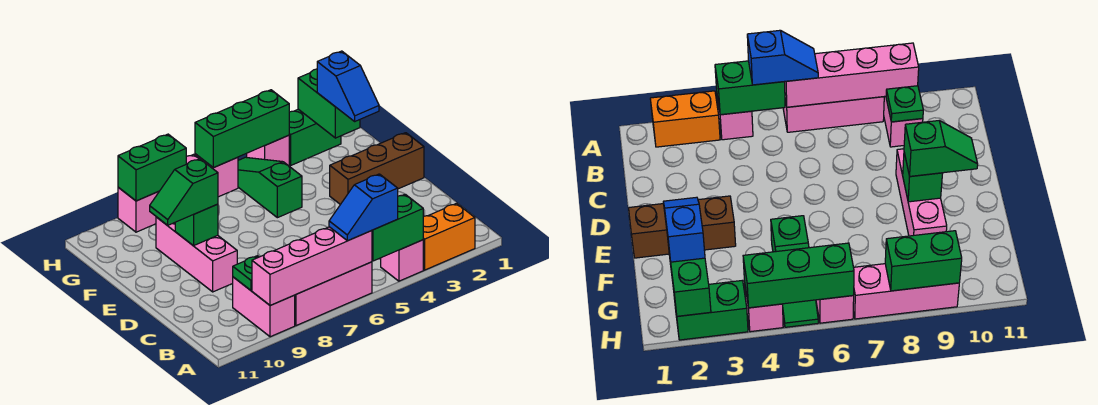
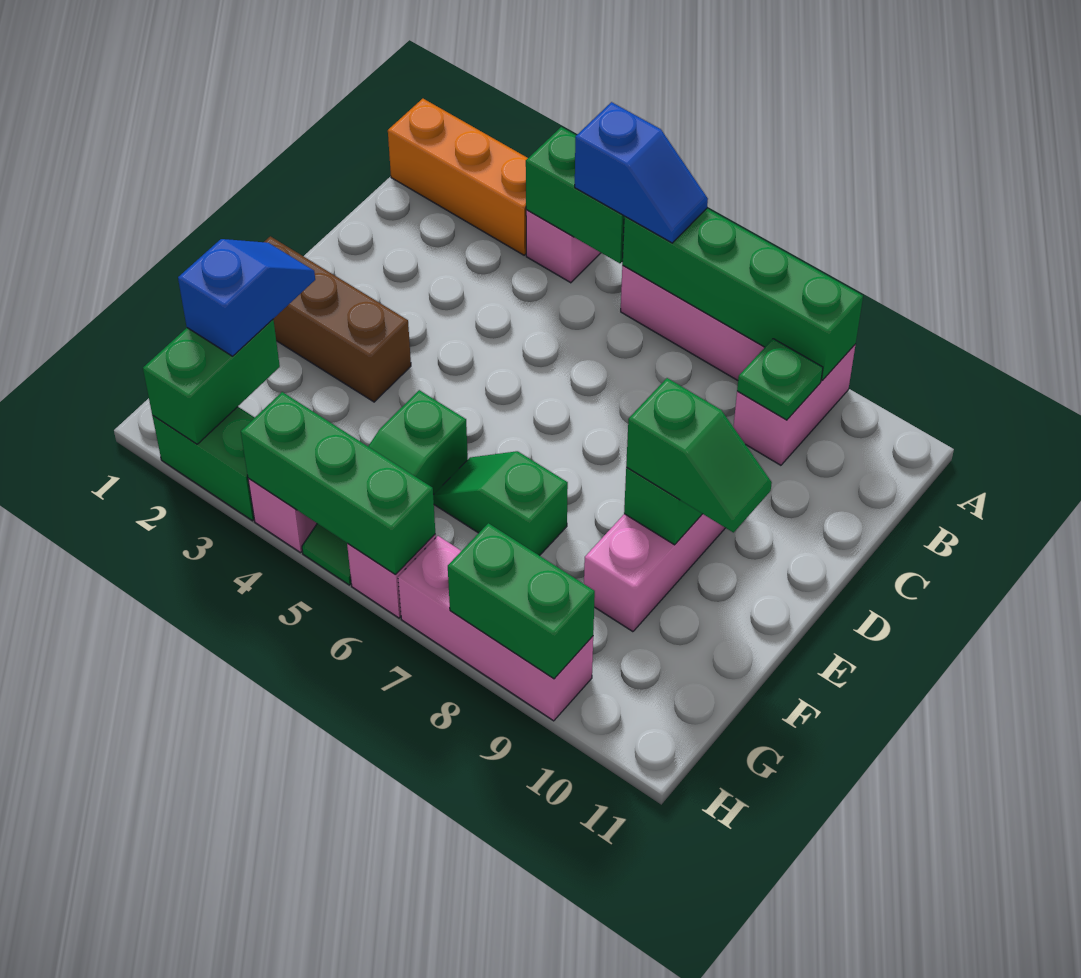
orange 1x2 brick [423,203,475,270] -> orange 1x3 brick [388,99,528,255]
pink 1x4 brick [252,227,372,306] -> green 1x4 brick [622,209,863,380]
none -> green 1x2 slope [433,451,568,556]

